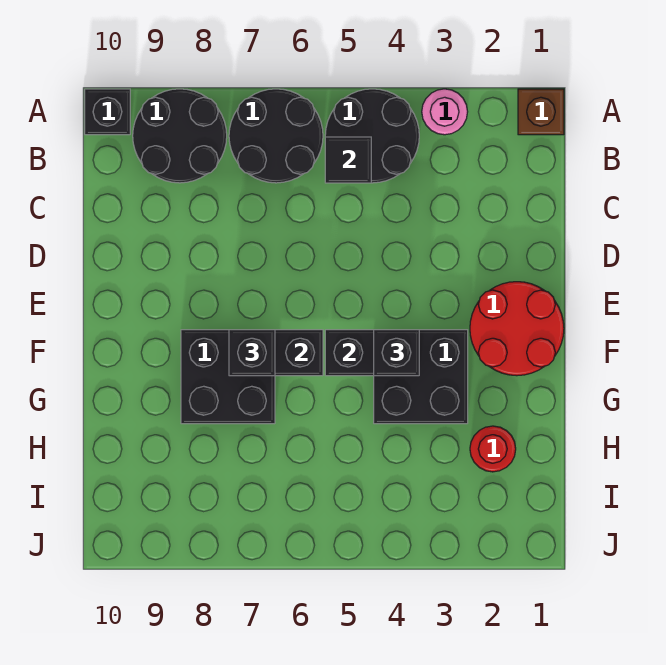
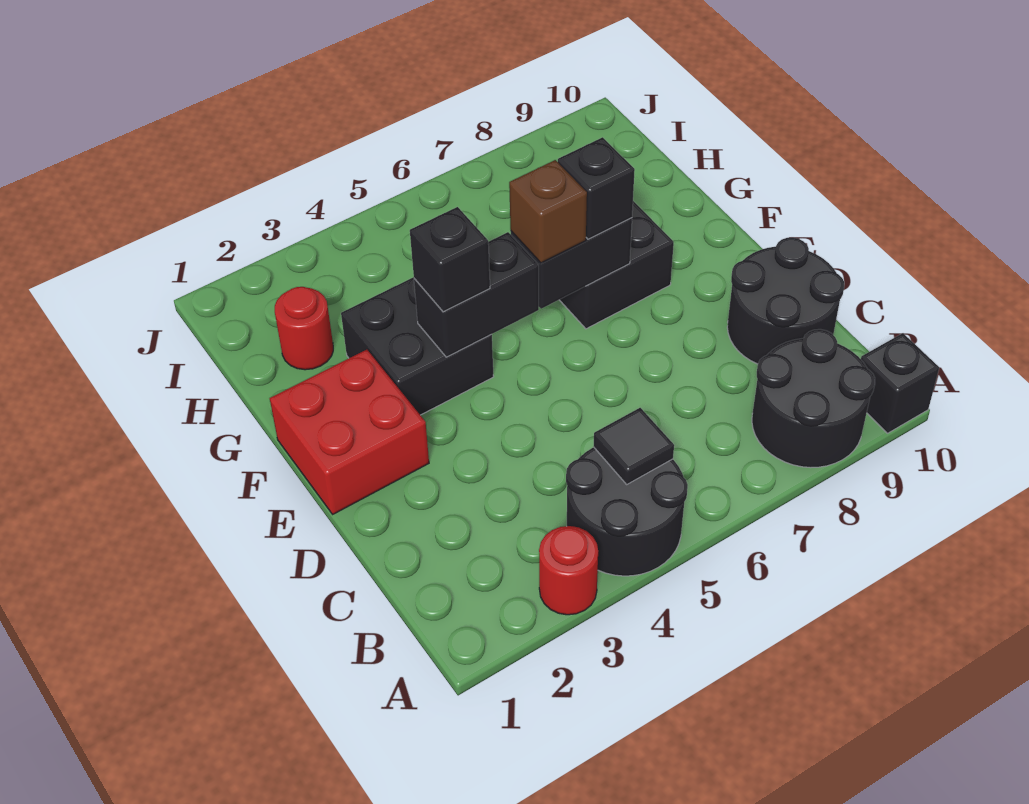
brown 1x1 brick [518,89,564,135] -> brown 1x1 brick moved to [509,160,587,263]
pink 1x1 round brick [422,89,468,135] -> red 1x1 round brick [539,526,598,615]
black 2x2 round brick [229,89,323,183] -> black 2x2 round brick moved to [727,237,844,364]
red 2x2 round brick [470,282,564,376] -> red 2x2 brick [270,350,429,514]

